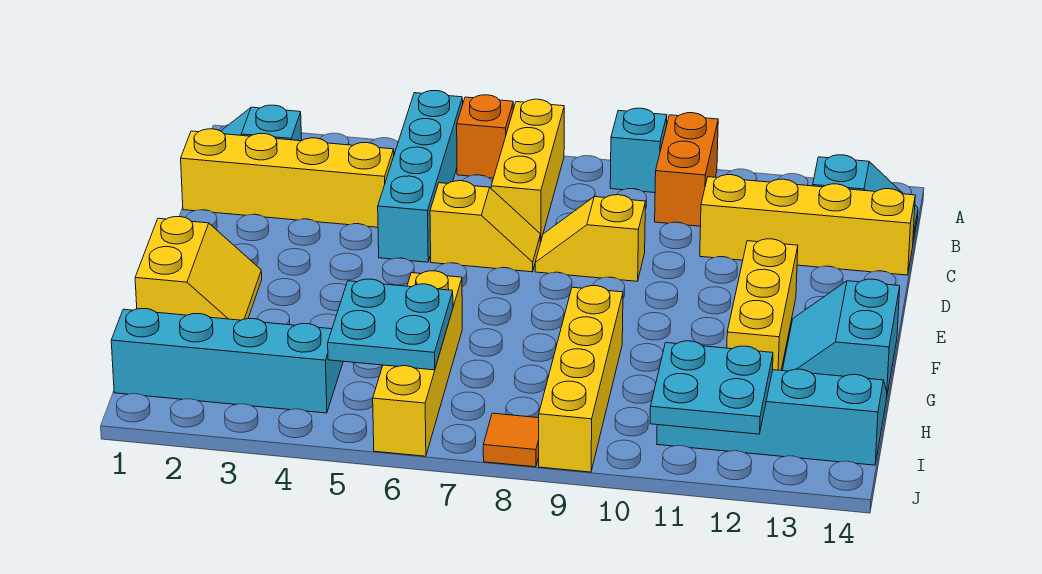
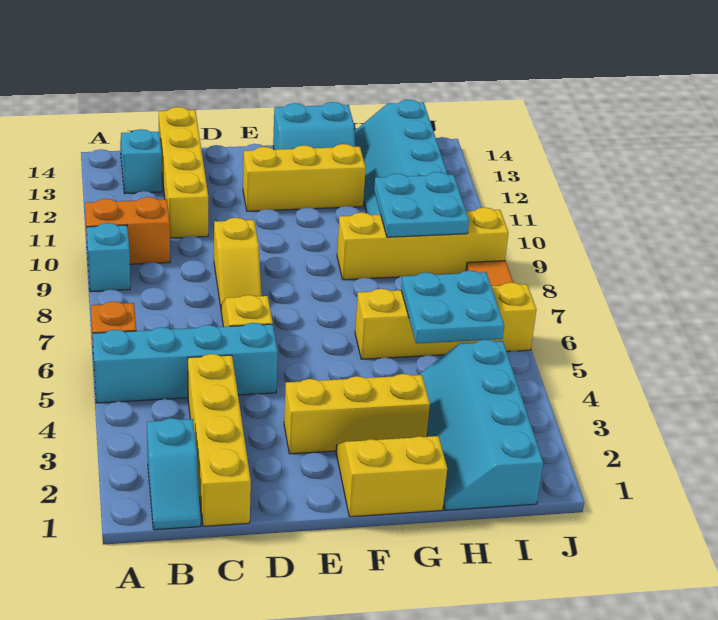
yellow 1x3 brick [491,99,564,242] -> yellow 1x3 brick moved to [284,374,430,454]
cyan 2x2 plate [650,341,773,434] -> cyan 2x2 plate moved to [374,172,469,237]

